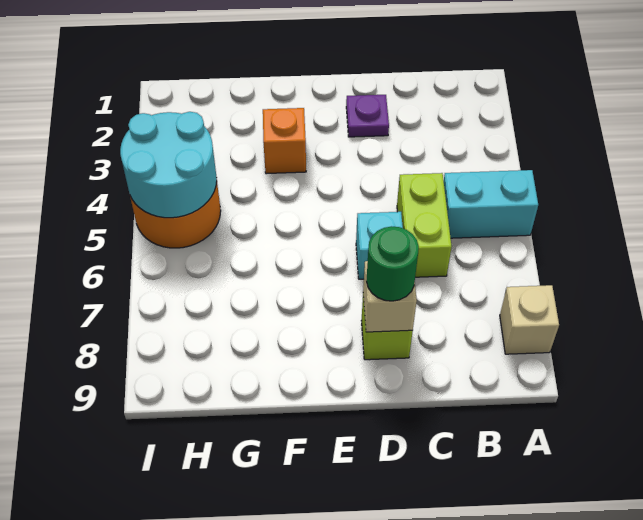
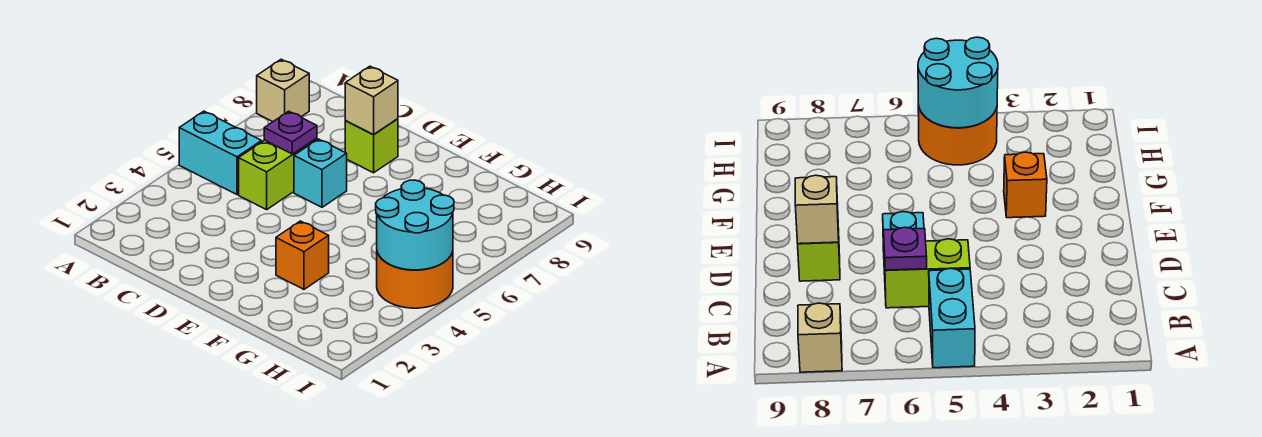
purple 1x1 plate [346,95,389,137] -> purple 1x1 plate moved to [264,111,317,154]
green 1x1 round brick [366,226,419,301] -> none

